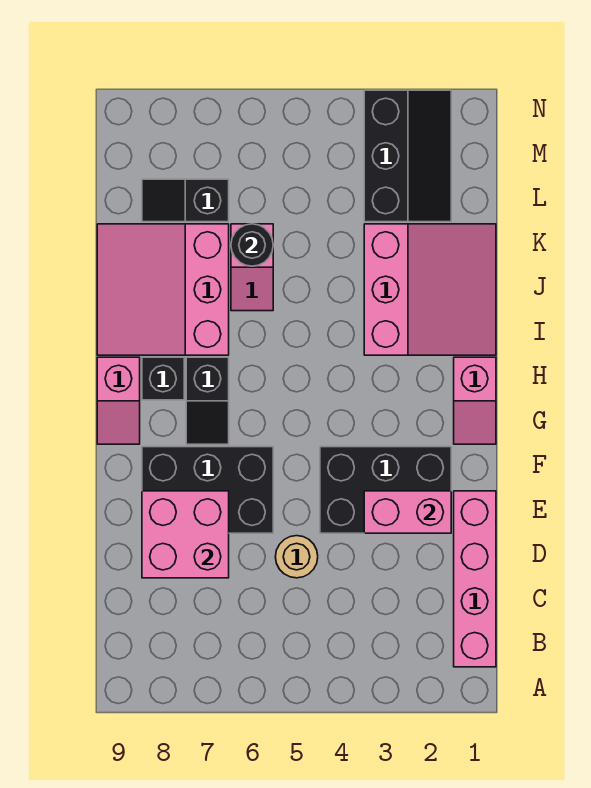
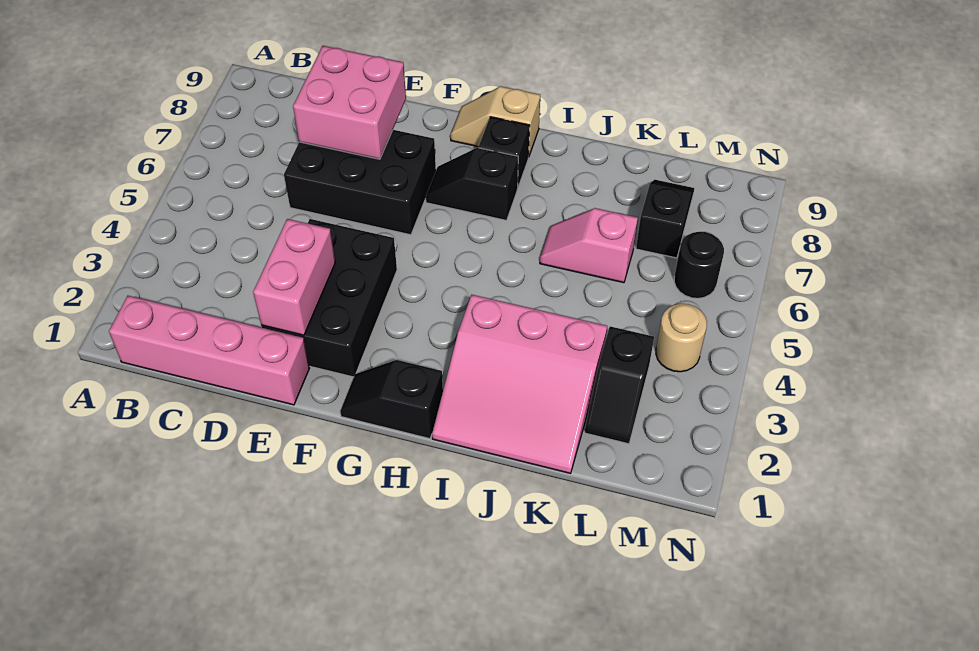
tan 1x1 round brick [275,536,318,578] -> tan 1x1 round brick moved to [656,304,707,372]
black 2x3 brick [142,447,273,533] -> black 2x3 brick turned to [284,130,436,235]
pink 1x2 slope [454,357,496,444] -> black 1x2 slope [340,360,443,439]
pink 1x2 slope [97,357,140,444] -> tan 1x2 slope [450,86,540,157]
pink 3x3 slope [97,224,229,355] -> none
black 1x1 round brick [231,224,273,266] -> black 1x1 round brick moved to [674,232,724,298]
black 2x3 slope [364,90,451,222] -> black 1x2 slope [585,326,654,444]

